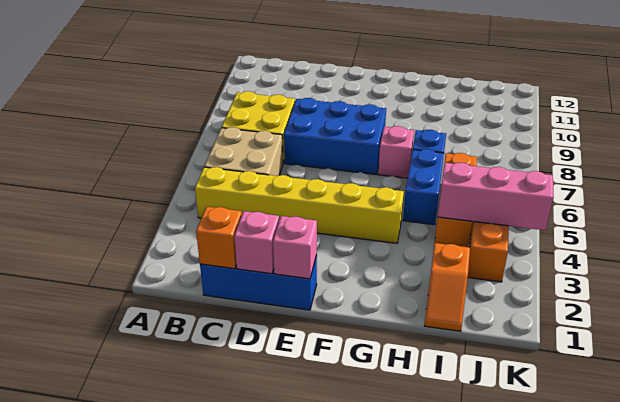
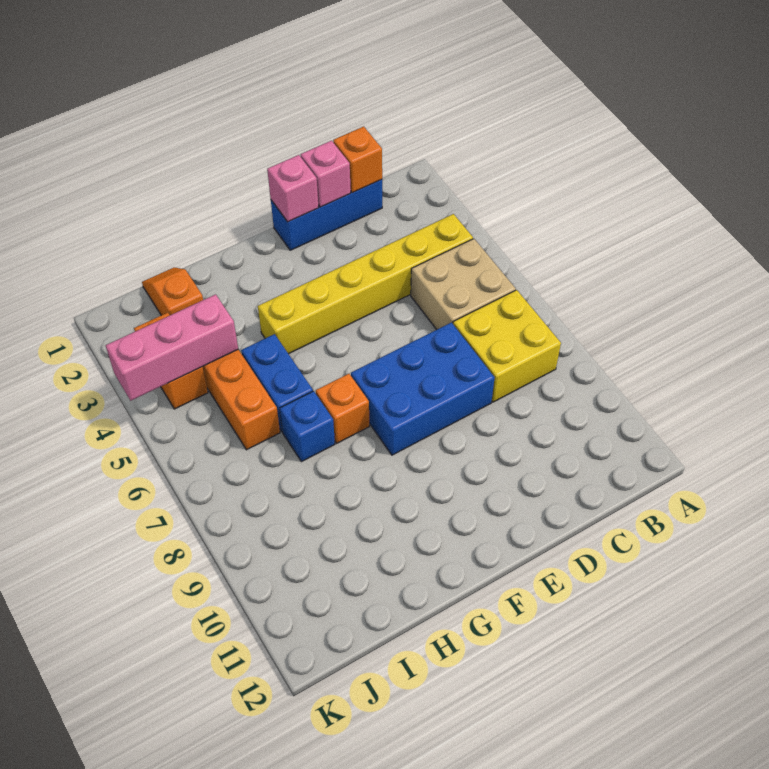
pink 1x1 brick [378,126,414,178] -> orange 1x1 brick [316,374,369,443]

